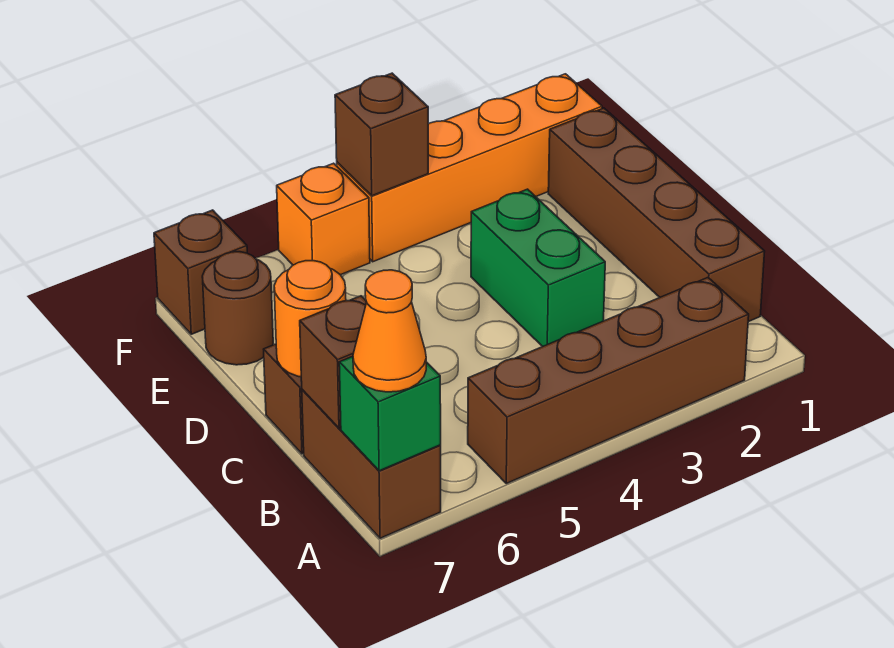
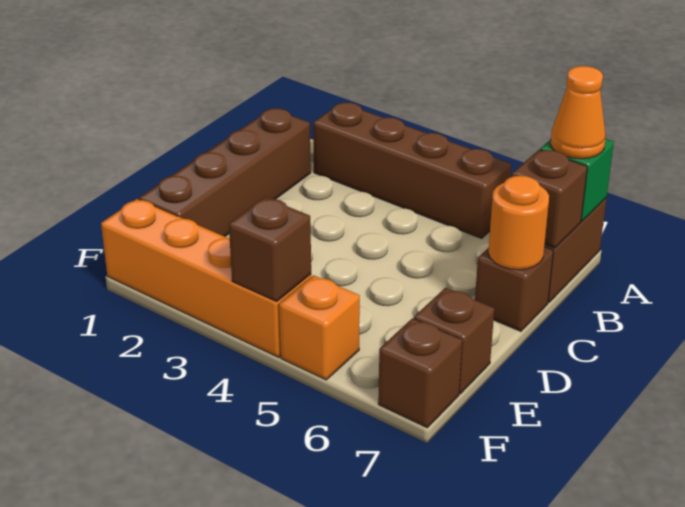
green 1x2 brick [471,189,605,347] -> none
brown 1x1 round brick [202,252,273,365] -> brown 1x1 brick [414,288,494,394]

